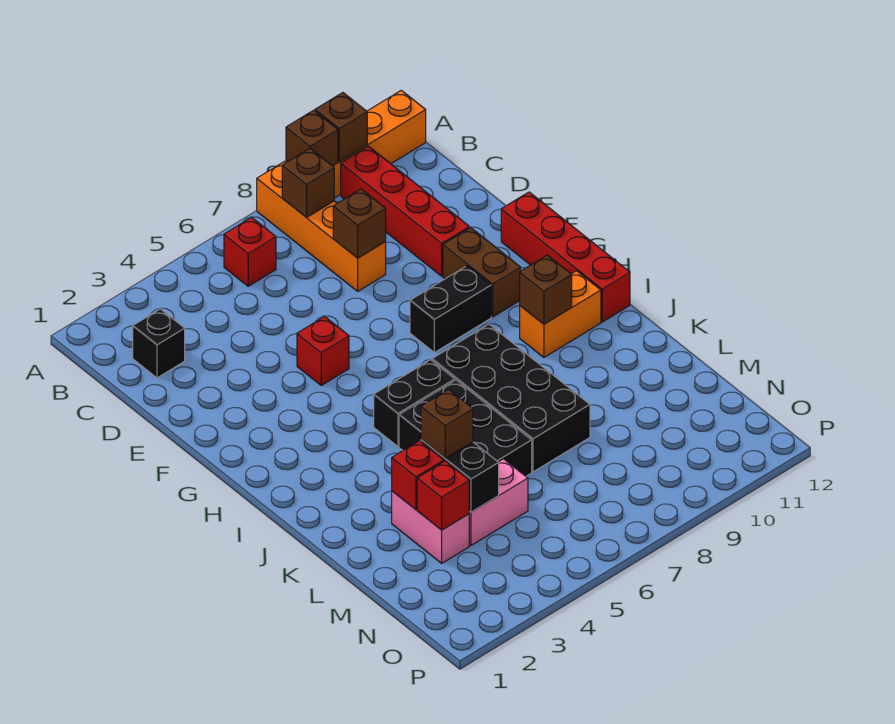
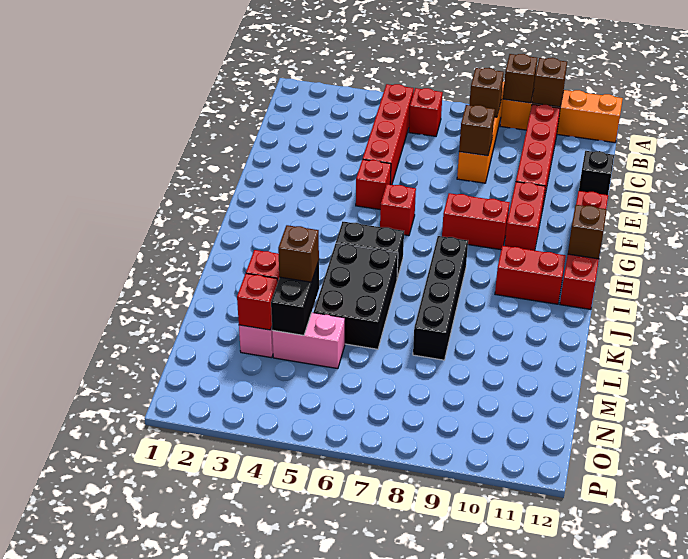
none -> red 1x4 brick [363,84,414,185]
black 1x1 brick [133,309,185,378] -> black 1x1 brick moved to [579,151,614,195]
brown 1x2 brick [443,228,521,317] -> red 1x2 brick [505,182,545,250]
none -> red 1x1 brick [380,184,416,236]
black 1x2 brick [410,266,491,352] -> red 1x2 brick [442,193,510,250]
black 2x4 brick [432,324,590,472] -> black 1x4 brick [413,236,468,360]
orange 1x2 brick [520,271,601,357] -> red 1x2 brick [495,246,566,304]
brown 1x1 brick [520,255,572,324] -> brown 1x1 brick moved to [568,205,607,259]

